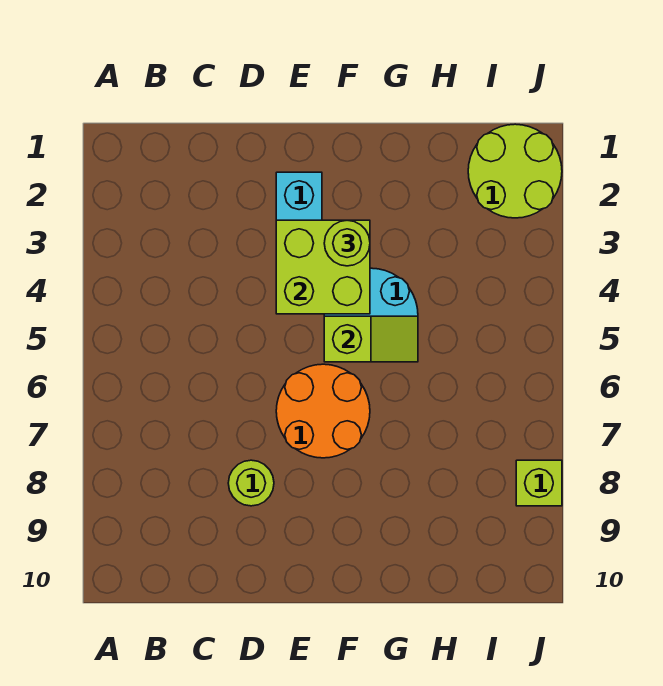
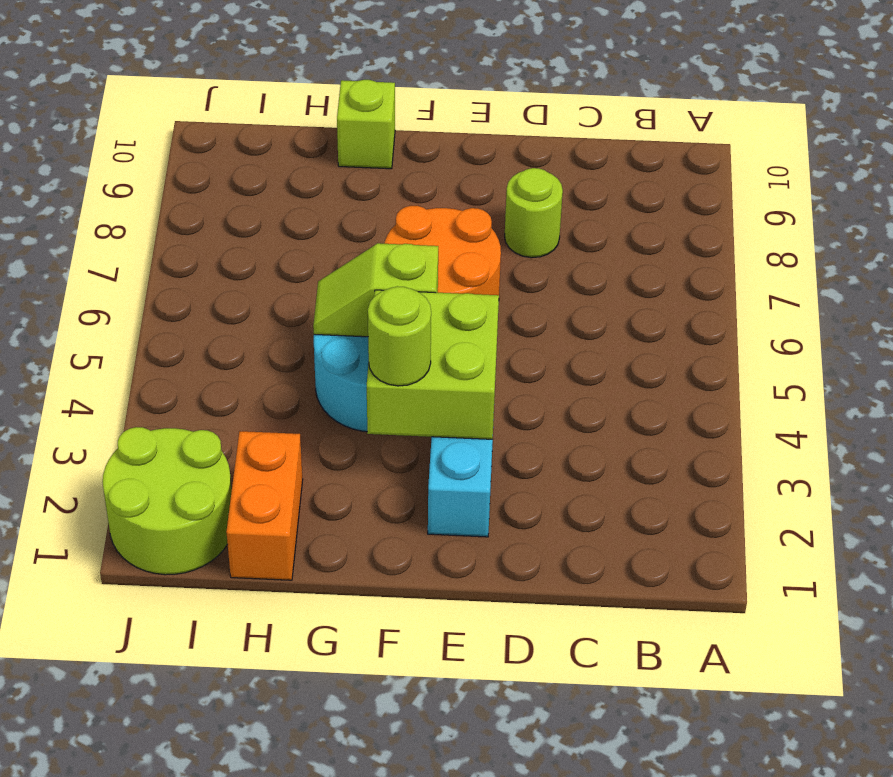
none -> orange 1x2 brick [226,431,303,580]
lime 1x1 brick [516,460,562,506] -> lime 1x1 brick moved to [337,80,395,169]

